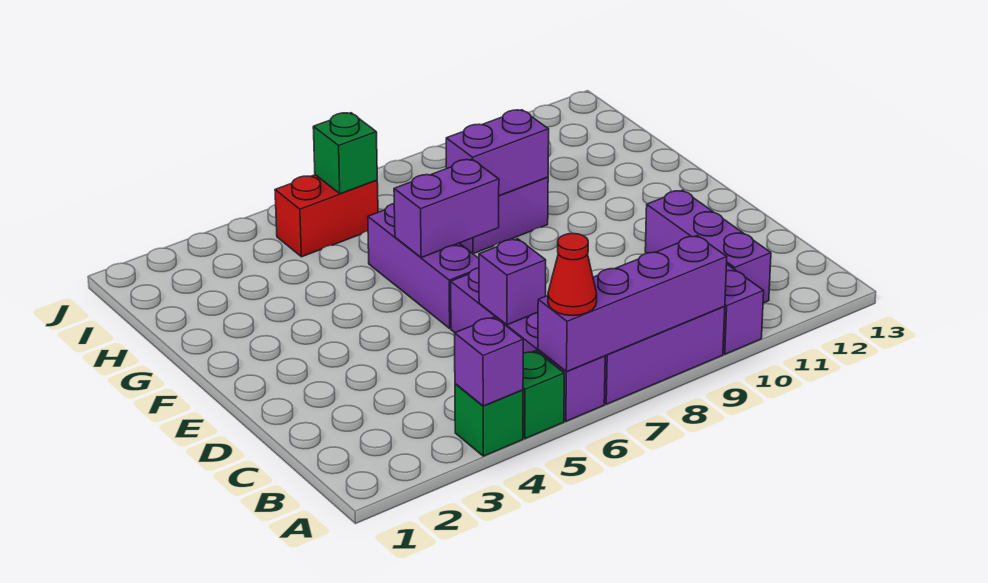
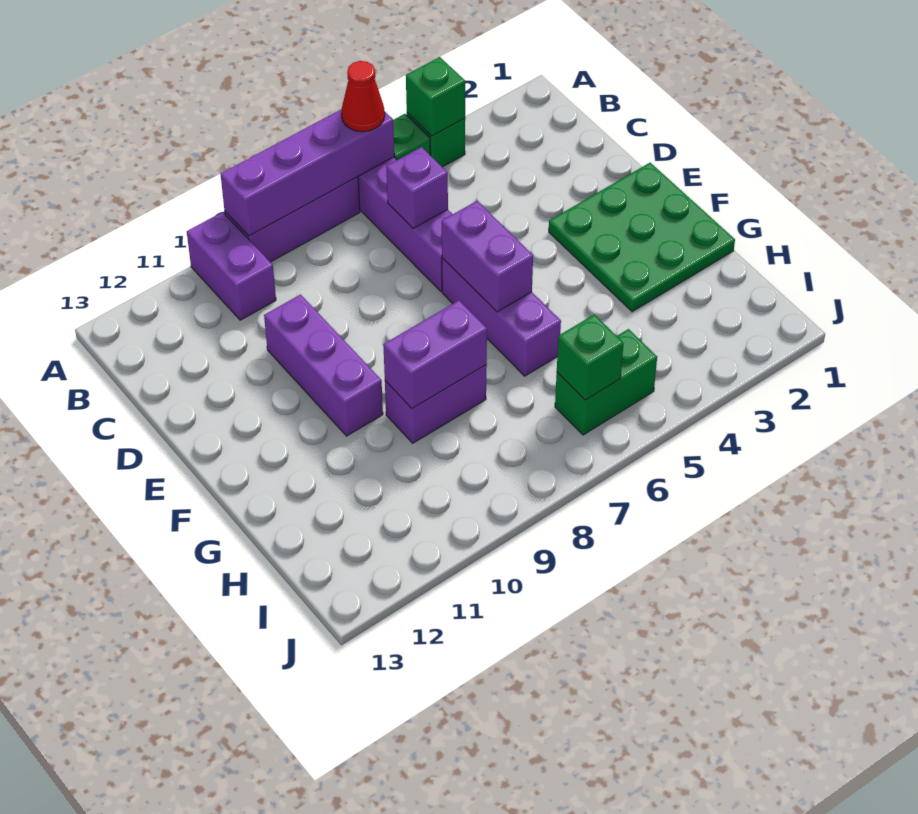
purple 1x1 brick [455,317,523,406] -> green 1x1 brick [406,57,465,136]
purple 1x3 brick [645,190,771,303] -> purple 1x3 brick moved to [264,295,383,436]
none -> green 3x3 plate [549,163,735,312]
purple 1x2 brick [394,159,499,258] -> purple 1x2 brick turned to [442,201,533,312]
red 1x2 brick [275,175,378,257] -> green 1x2 brick [555,329,657,435]

